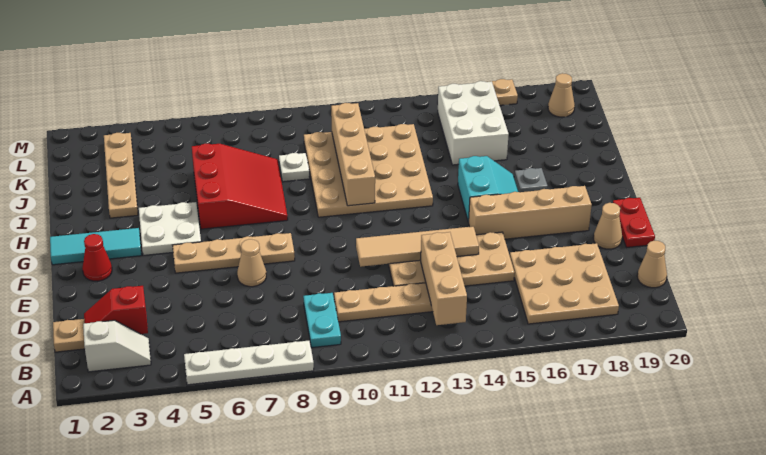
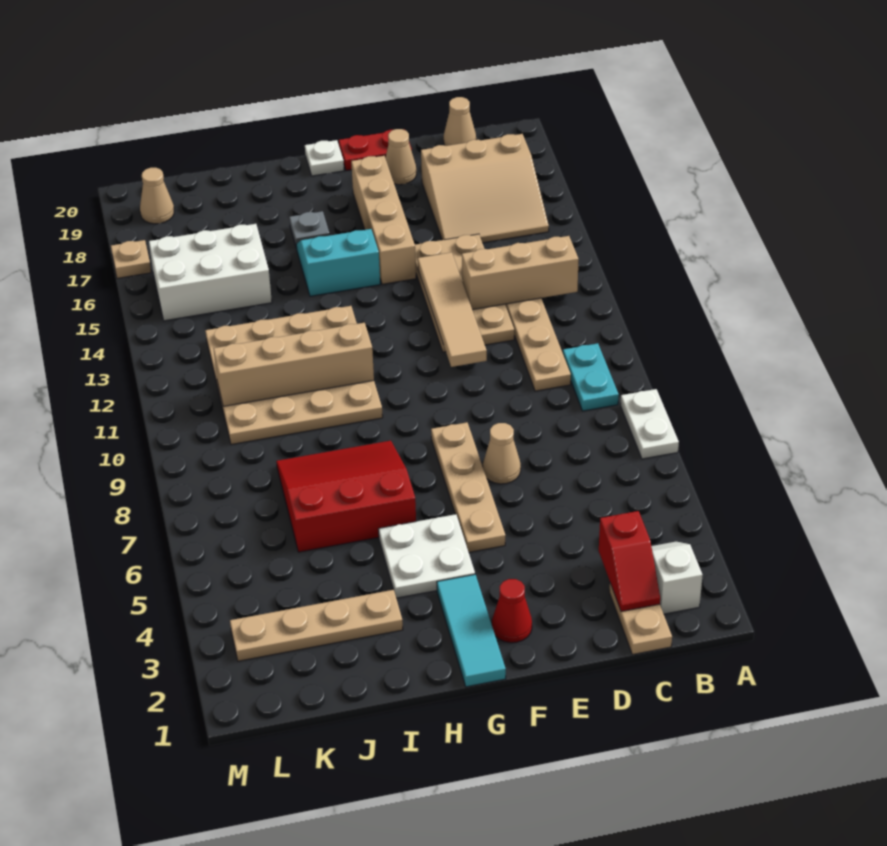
white 1x4 plate [184,341,314,385] -> white 1x2 plate [620,389,679,459]
cyan 1x2 plate [303,293,341,348] -> cyan 1x2 plate turned to [563,343,619,411]
tan 3x3 plate [510,243,619,324] -> tan 3x3 slope [421,134,549,243]
white 1x1 plate [279,153,310,182] -> white 1x1 plate moved to [305,140,344,176]

